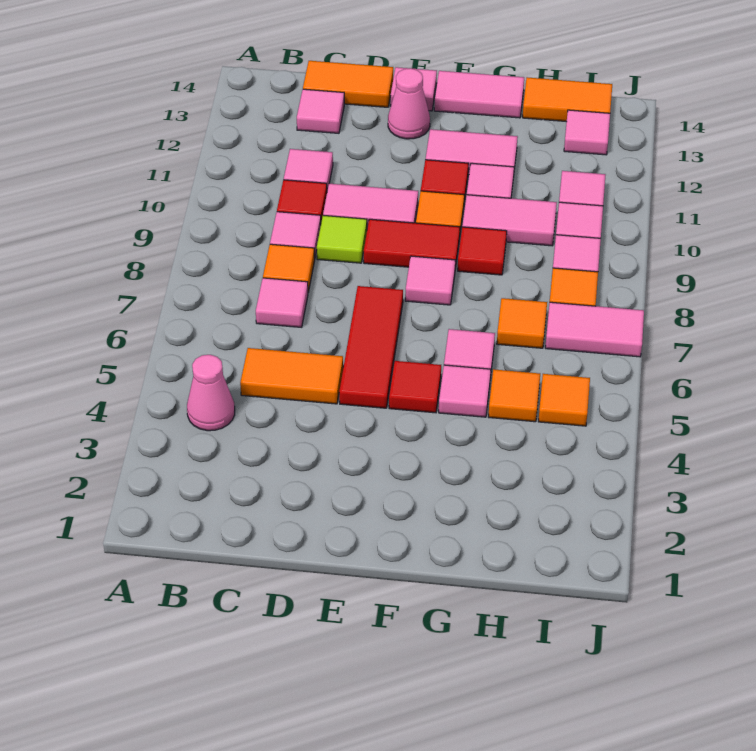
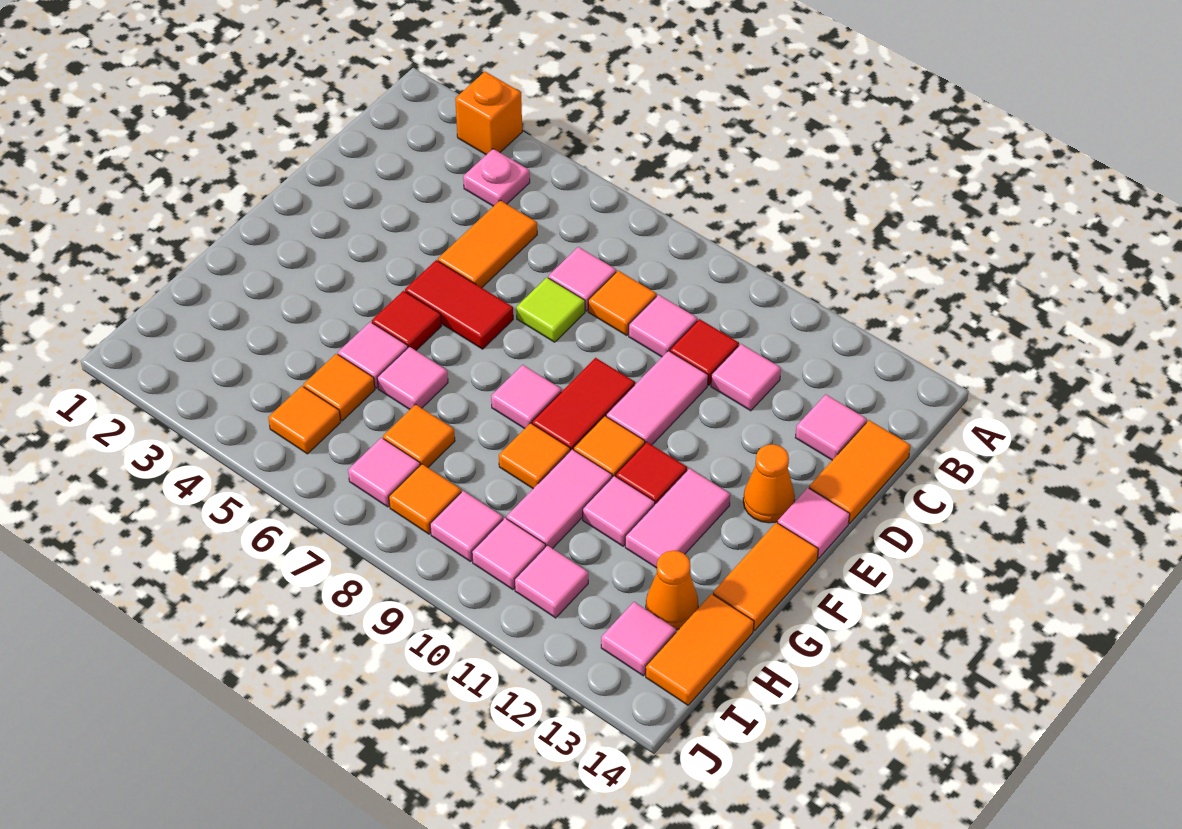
none -> orange 1x1 brick [455,72,522,155]
pink 1x1 cone [187,355,235,431] -> pink 1x1 plate [463,149,530,206]
lime 1x1 tile [317,215,367,263] -> lime 1x1 tile moved to [516,277,585,342]
red 1x3 tile [339,286,403,408] -> red 1x2 tile [405,260,513,349]
pink 1x1 cone [388,68,430,139] -> orange 1x1 cone [743,444,795,523]
pink 1x2 tile [434,71,524,118] -> orange 1x2 tile [713,523,818,631]
red 1x1 tile [458,227,507,275] -> orange 1x1 tile [499,423,570,489]
none -> orange 1x1 cone [646,551,698,629]
pink 1x2 tile [545,302,644,357] -> pink 1x1 tile [348,438,420,507]

